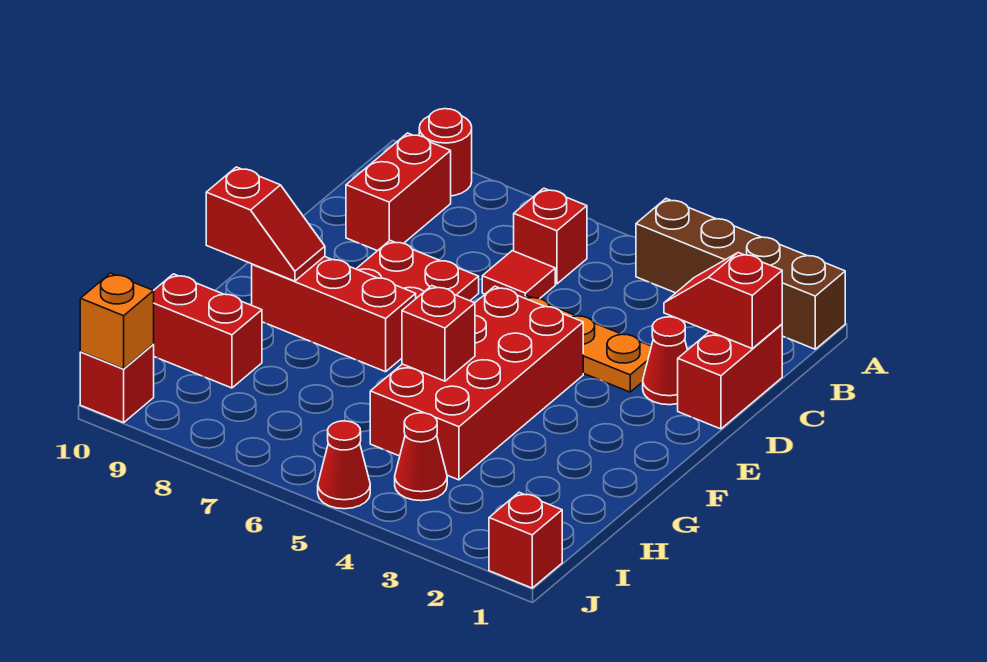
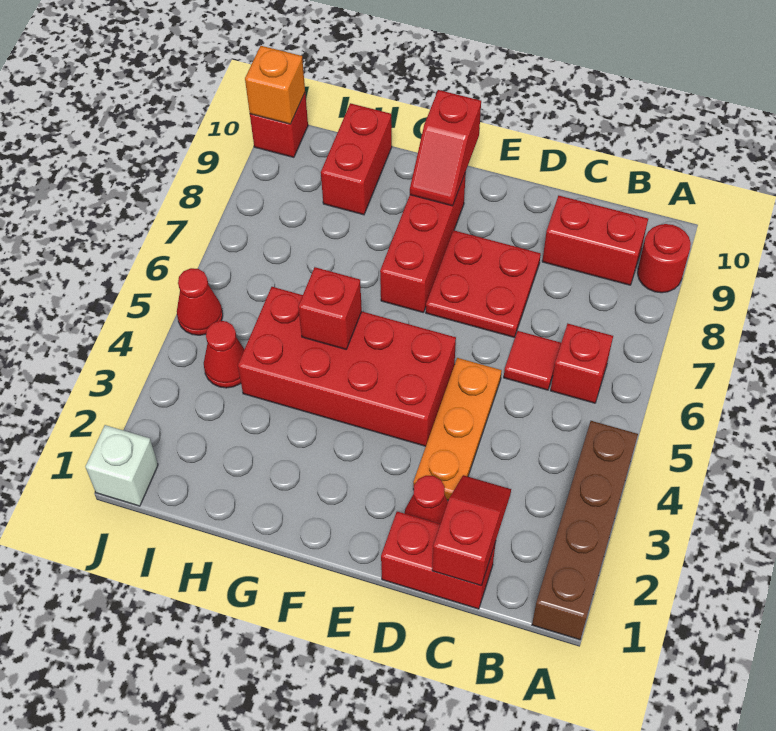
red 1x1 brick [489,492,562,588] -> white 1x1 brick [85,425,158,506]

